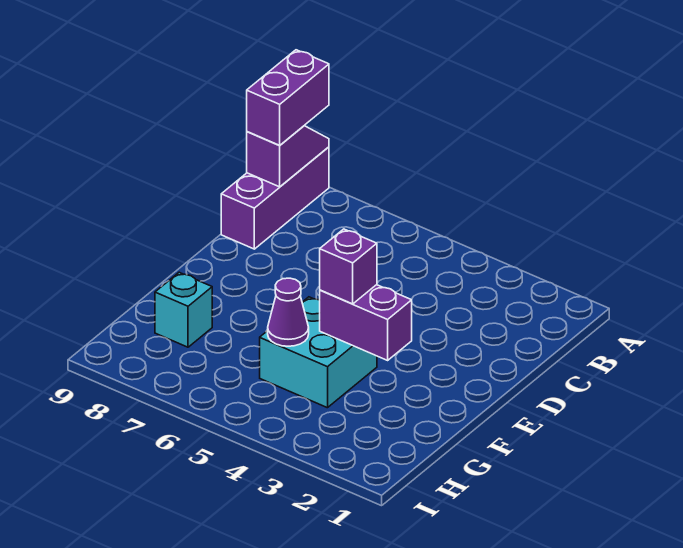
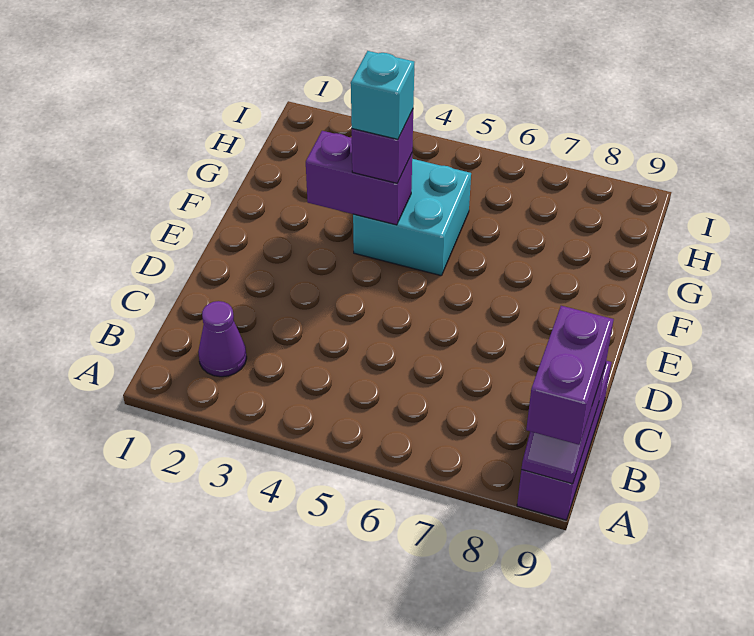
purple 1x1 cone [268,278,309,346] -> purple 1x1 cone moved to [198,301,247,377]
cyan 1x1 brick [155,272,212,347] -> cyan 1x1 brick moved to [351,51,414,139]

